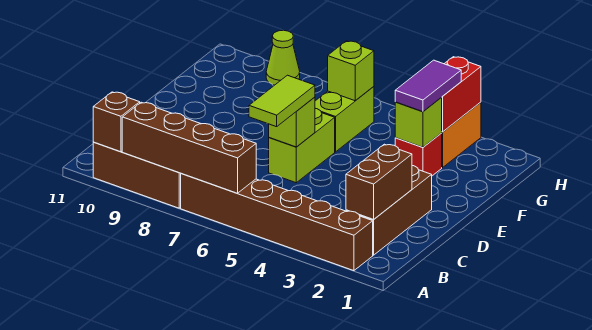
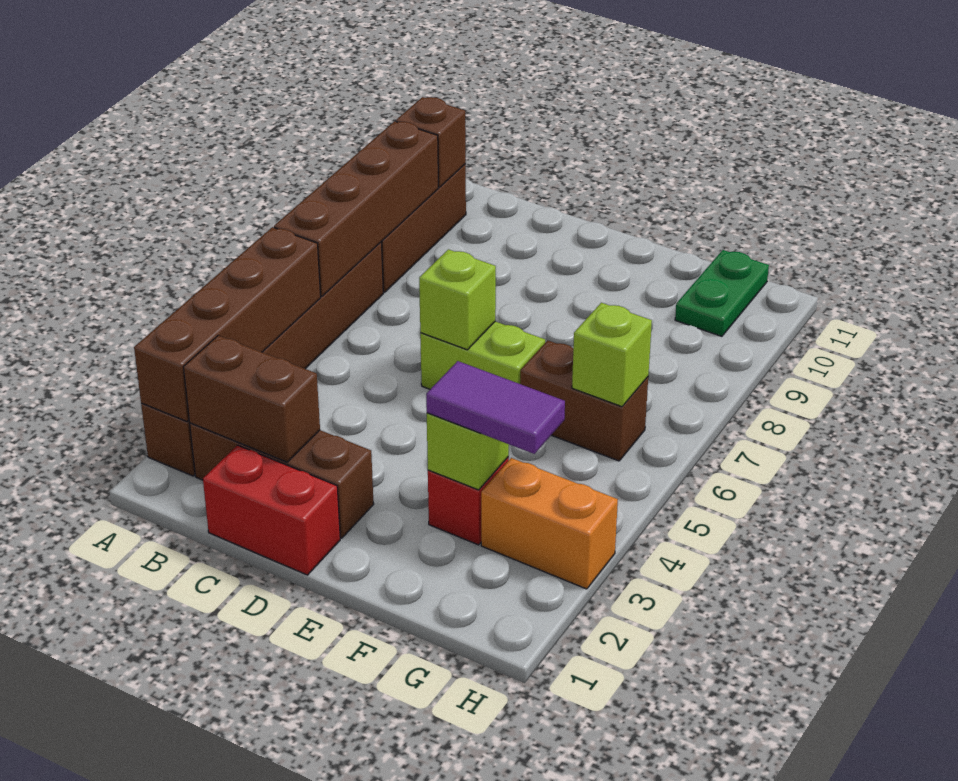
none -> brown 1x4 brick [134,227,321,421]
lime 1x2 tile [249,75,315,127] -> none
lime 1x2 brick [315,86,374,152] -> brown 1x2 brick [520,341,648,461]
red 1x2 brick [441,57,481,132] -> red 1x2 brick moved to [203,445,340,575]
none -> green 1x2 plate [675,250,769,336]
lime 1x1 cone [266,30,300,85] -> none

